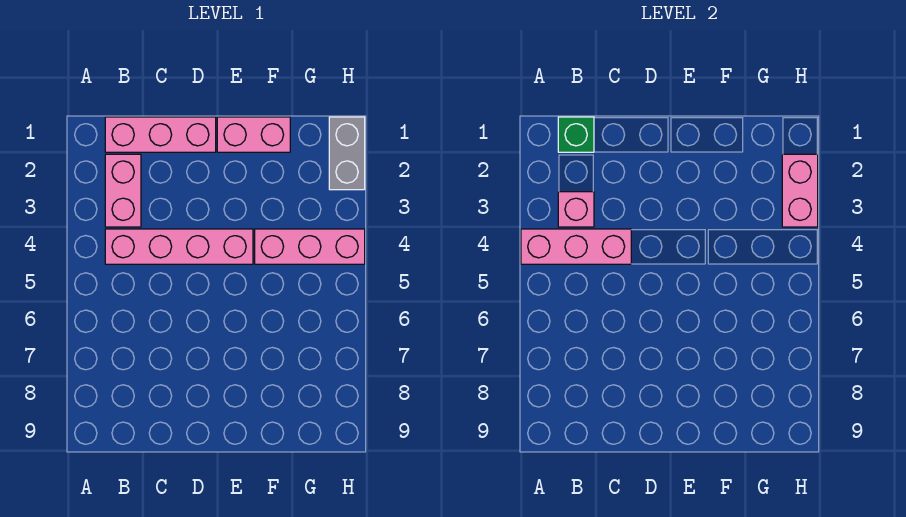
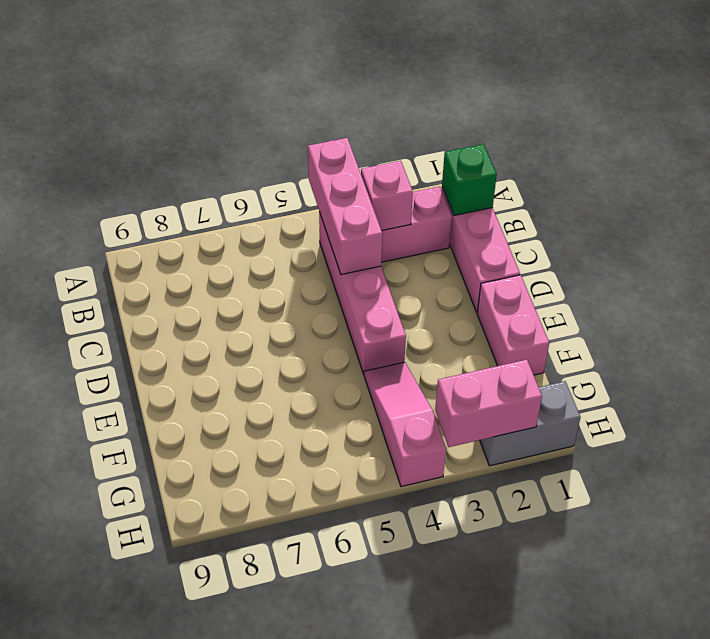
pink 1x3 brick [255,229,365,264] -> pink 1x3 slope [364,362,446,487]

